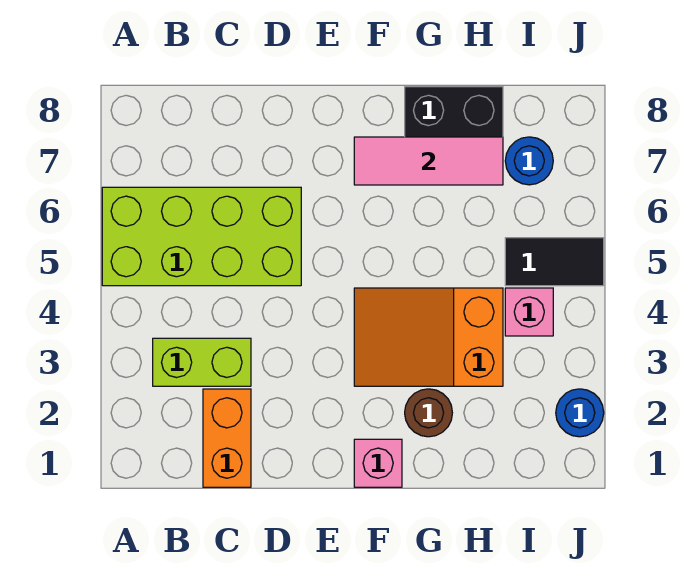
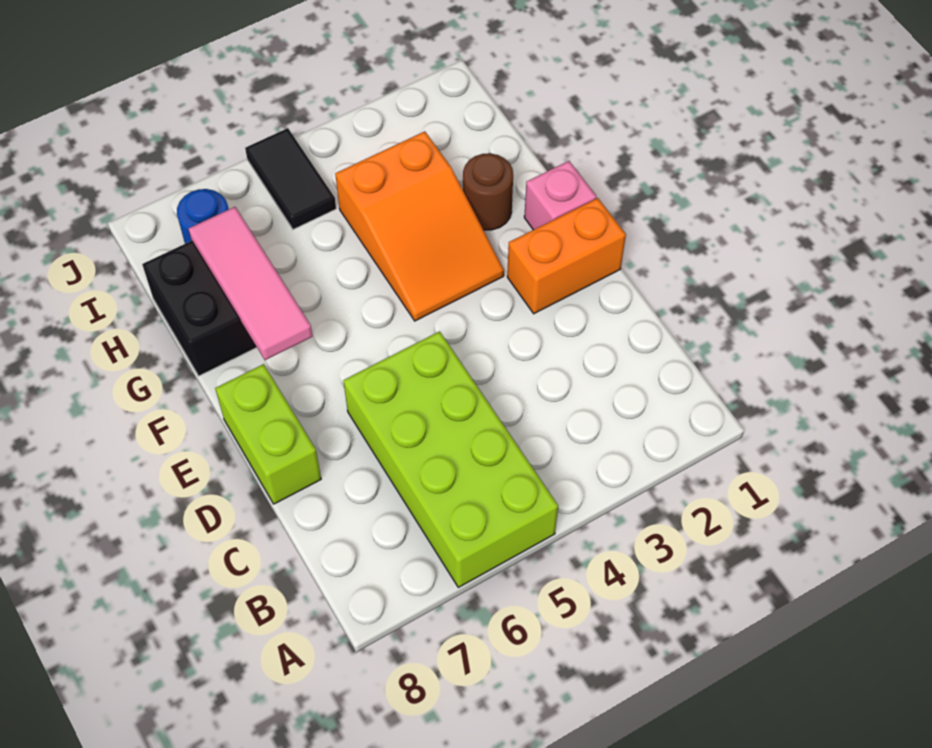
lime 1x2 brick [153,338,251,386] -> lime 1x2 brick moved to [215,364,321,504]
orange 1x2 brick [203,389,251,487] -> orange 1x2 brick moved to [507,198,626,314]
pink 1x1 brick [505,288,553,336] -> none
blue 1x1 round brick [556,389,604,437] -> none

